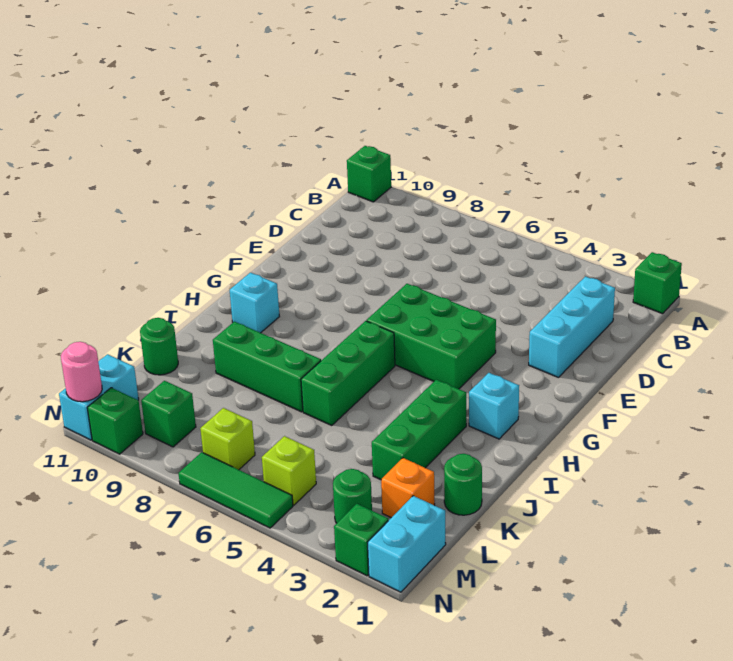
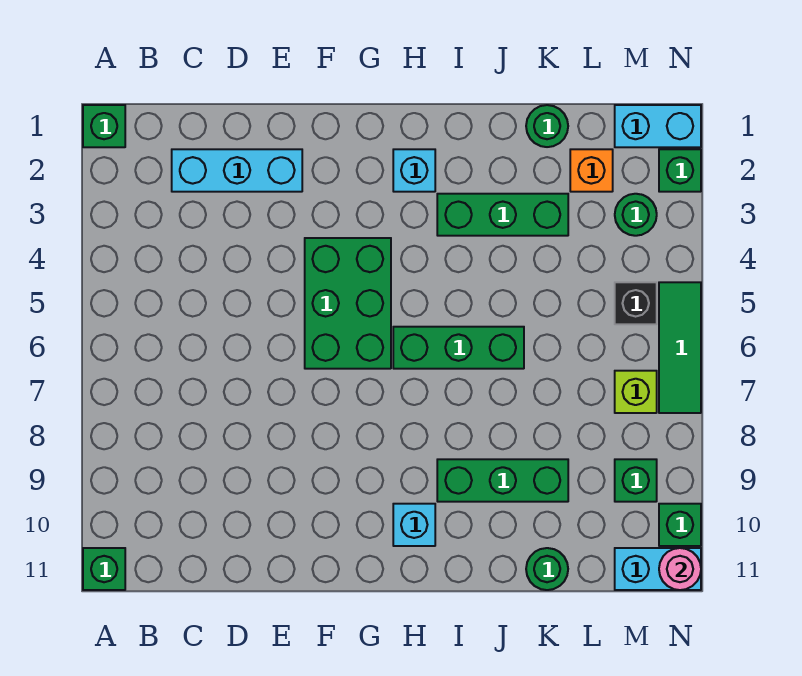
green 1x3 brick [213,322,321,412] -> green 1x3 brick turned to [437,459,568,502]
lime 1x1 brick [262,436,316,505] -> black 1x1 brick [615,282,657,324]

